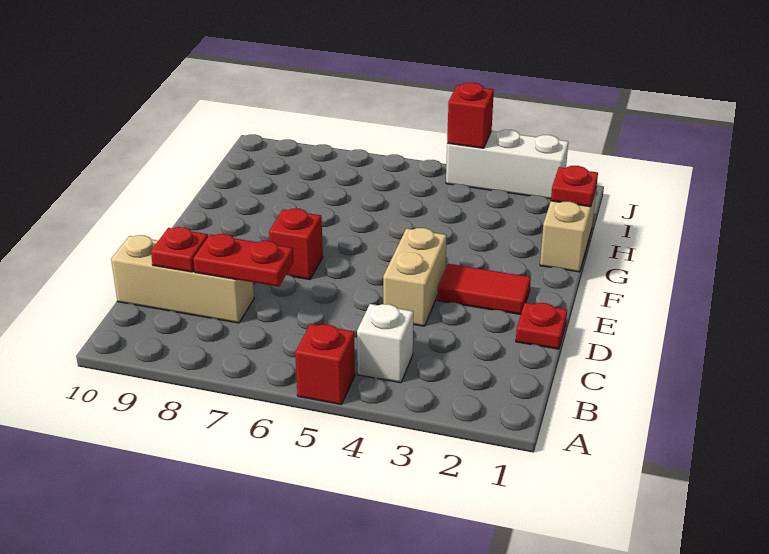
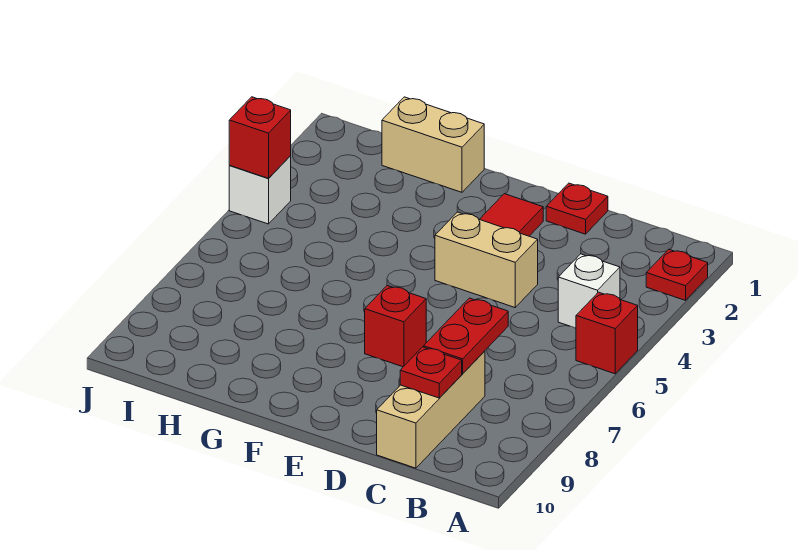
red 1x1 plate [551,166,598,207] -> red 1x1 plate moved to [646,249,708,300]
white 1x3 brick [446,130,568,199] -> white 1x1 brick [229,156,291,224]

